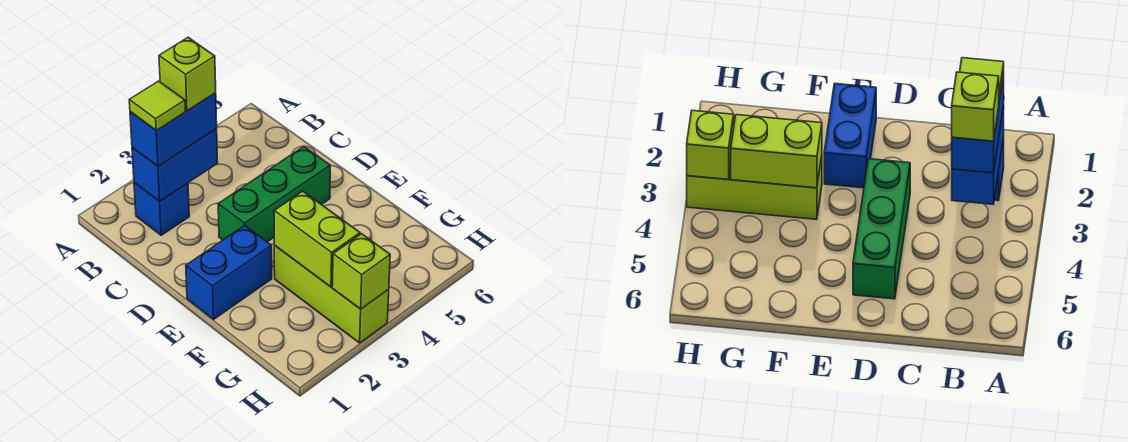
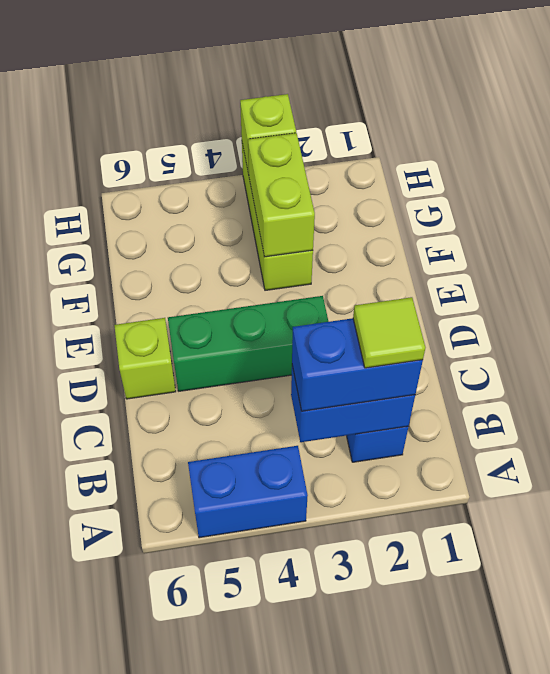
lime 1x1 brick [159,37,216,111] -> lime 1x1 brick moved to [114,318,176,399]
blue 1x2 brick [186,225,272,319] -> blue 1x2 brick moved to [188,446,308,538]

